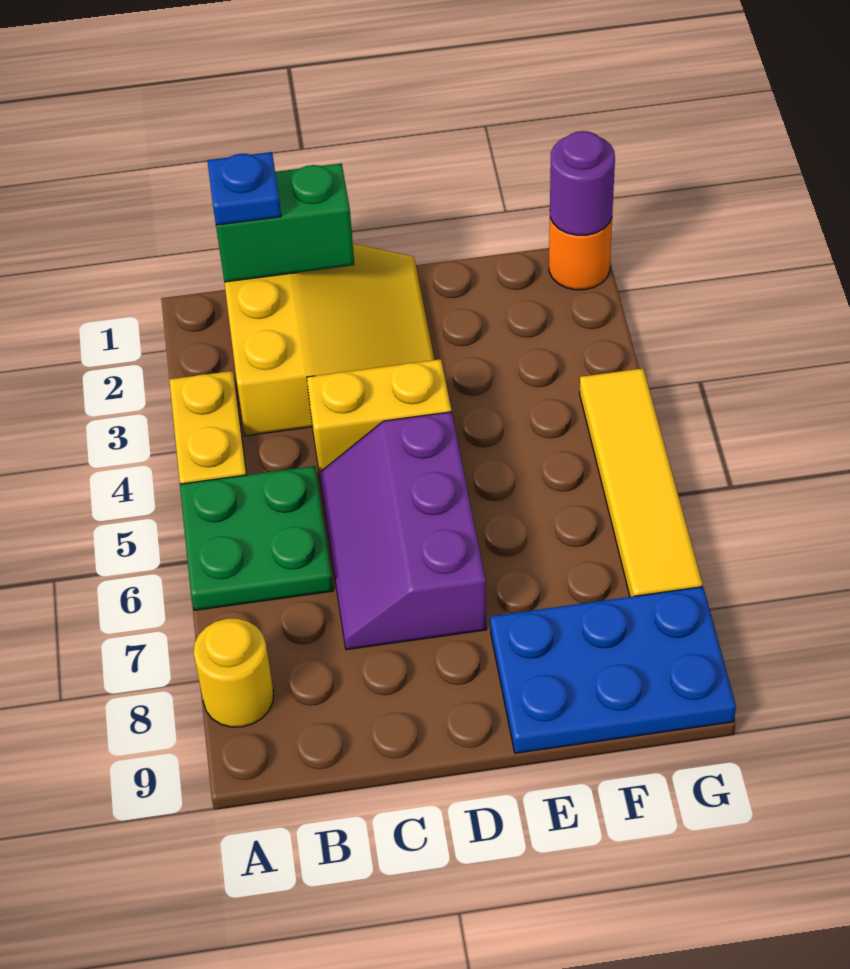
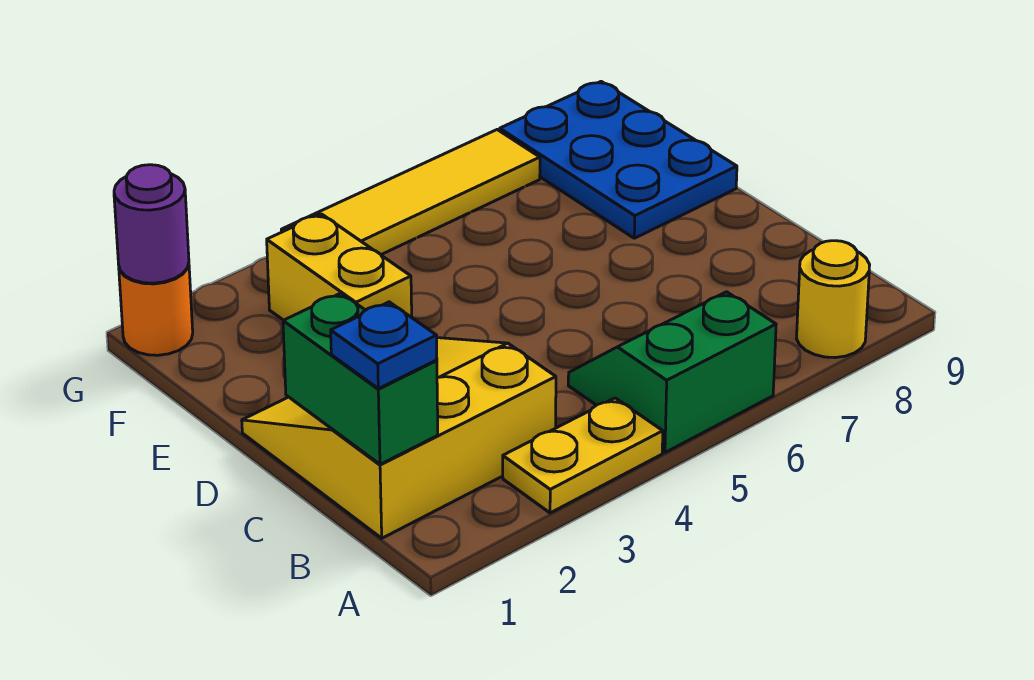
green 2x2 plate [180,466,333,610] -> green 2x2 slope [568,292,776,452]
yellow 1x2 brick [307,359,451,475] -> yellow 1x2 brick moved to [267,214,412,320]
purple 2x3 slope [319,412,487,650] -> none

